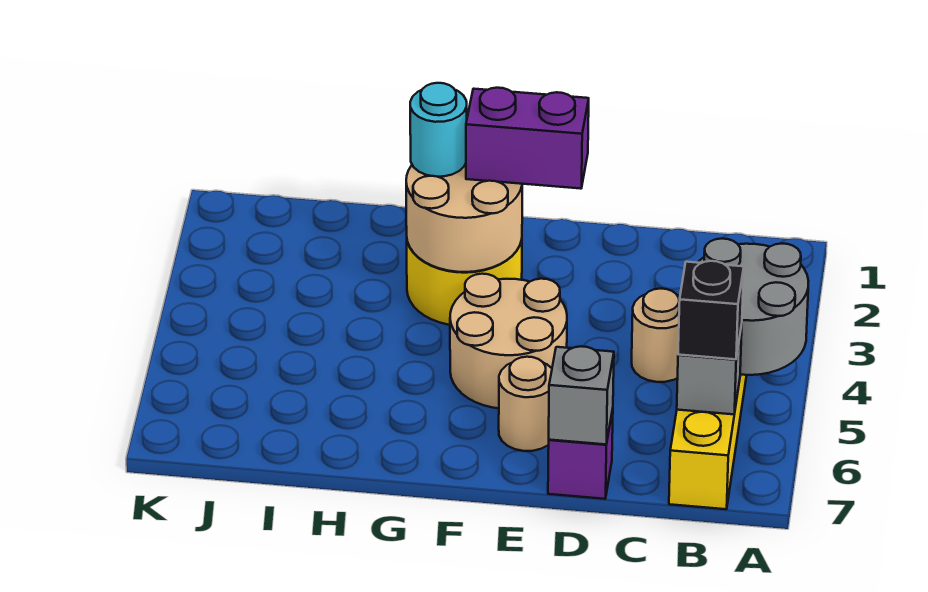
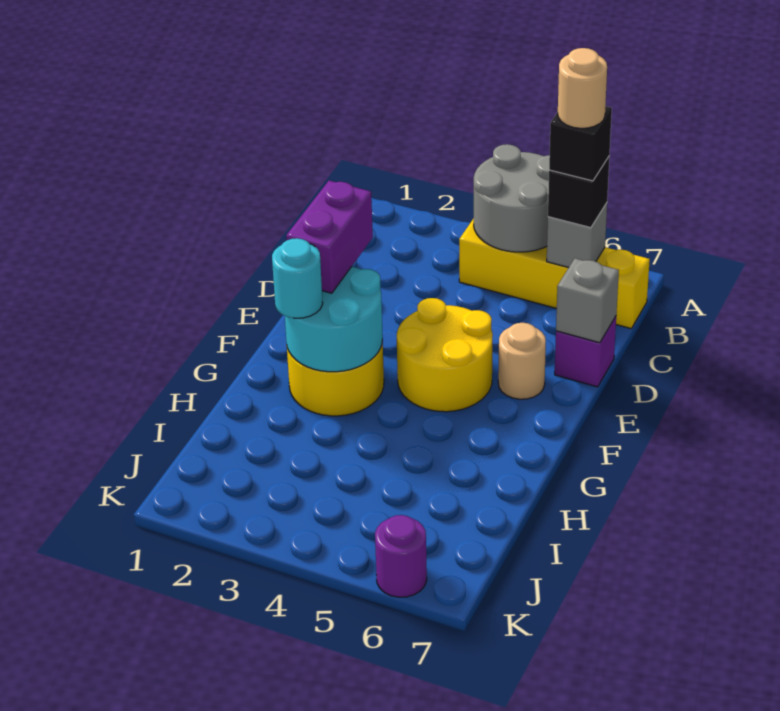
none -> black 1x1 brick [549,106,612,181]
tan 1x1 round brick [632,289,680,382] -> tan 1x1 round brick moved to [558,48,607,128]
tan 2x2 round brick [450,274,567,408] -> yellow 2x2 round brick [397,298,493,412]
tan 2x2 round brick [406,164,522,272] -> cyan 2x2 round brick [285,266,383,372]
none -> purple 1x1 round brick [375,515,427,597]

